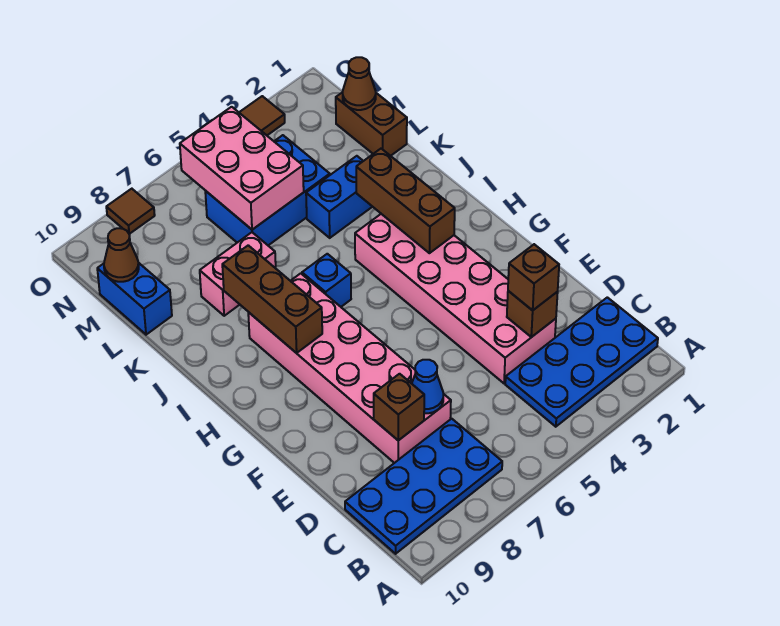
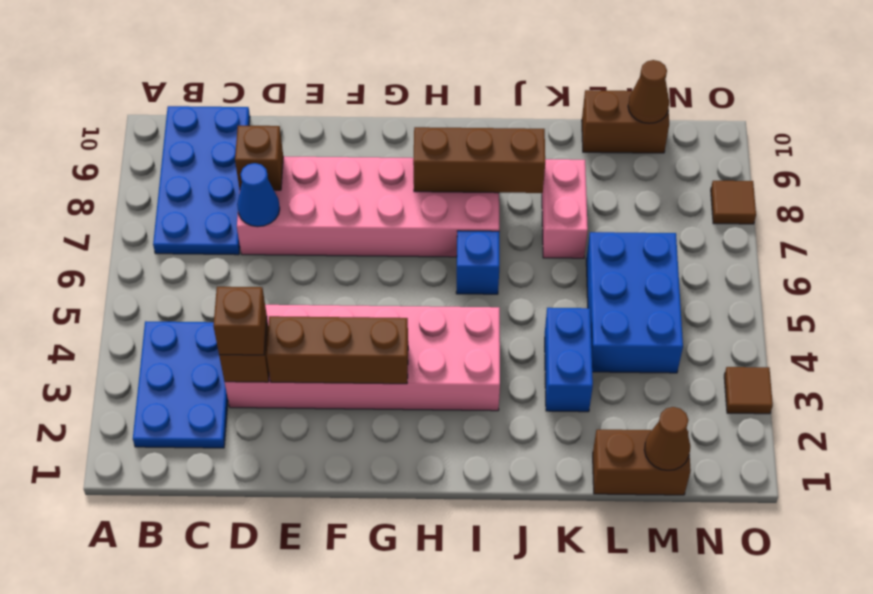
blue 2x4 plate [505,297,658,427] -> blue 2x3 plate [133,321,228,448]
brown 1x3 brick [356,149,455,253] -> brown 1x3 brick moved to [267,316,408,384]
pink 2x3 brick [180,107,304,230] -> none
blue 1x2 brick [97,263,172,335] -> brown 1x2 brick [582,90,669,153]

